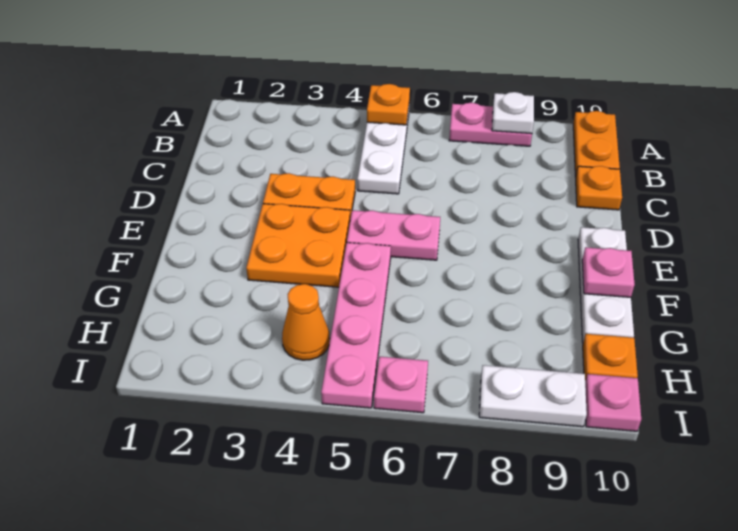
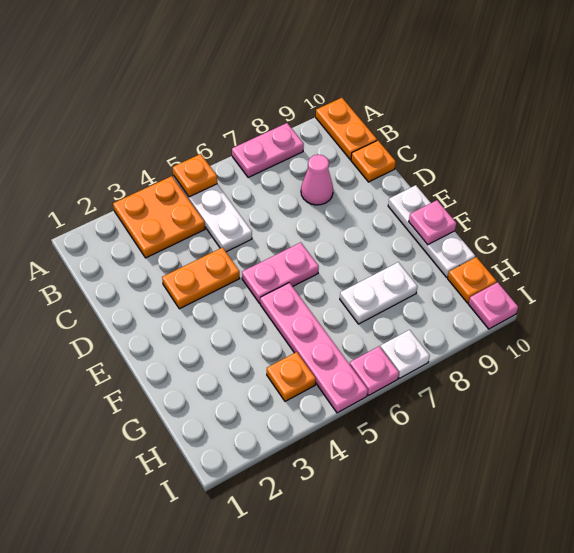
white 1x1 plate [492,92,534,134] -> white 1x1 plate moved to [380,330,430,378]
none -> pink 1x1 cone [301,155,333,205]
orange 2x2 plate [246,204,350,287] -> orange 2x2 plate moved to [113,176,205,258]
orange 1x1 cone [282,284,330,360] -> orange 1x1 plate [267,352,316,401]
white 1x2 plate [479,365,587,427] -> white 1x2 plate moved to [340,262,418,324]

